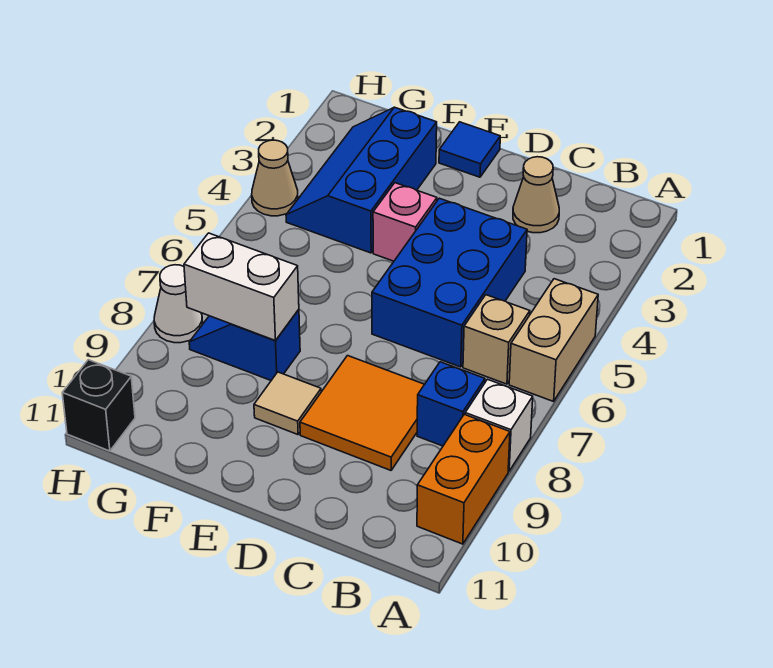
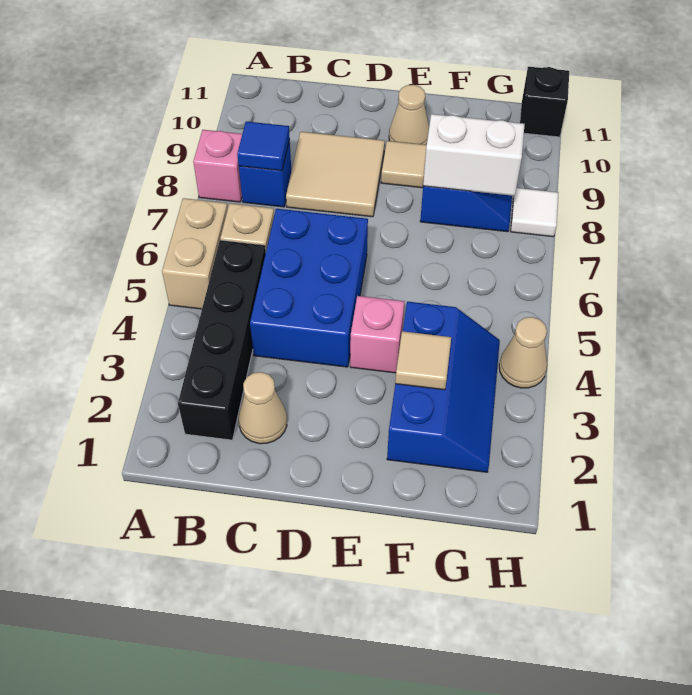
white 1x1 brick [465,379,533,471] -> pink 1x1 brick [193,130,242,202]
orange 1x2 brick [417,414,510,544] -> none
none -> black 1x4 brick [178,240,266,440]
orange 2x2 tile [300,356,424,470] -> tan 2x2 tile [286,132,385,217]
blue 1x1 tile [439,122,500,177] -> blue 1x1 tile moved to [237,122,290,171]
none -> tan 1x1 cone [389,85,429,145]
none -> tan 1x1 tile [395,331,451,390]
white 1x1 cone [154,265,203,343] -> white 1x1 tile [511,188,558,237]

